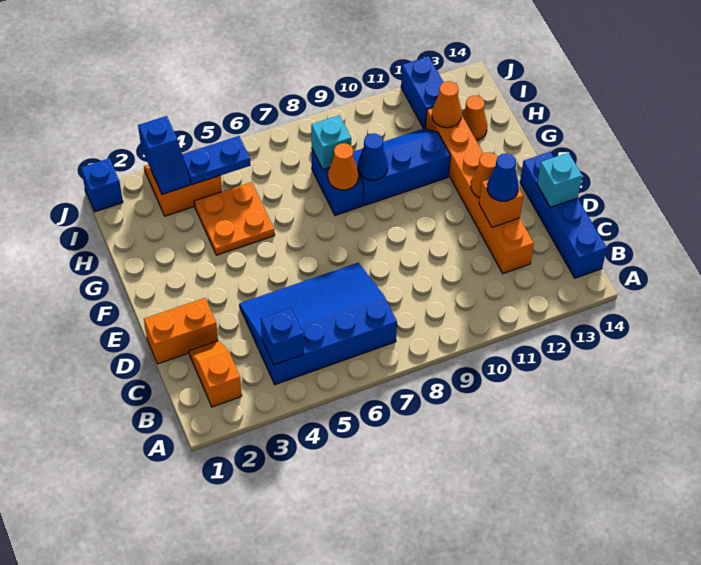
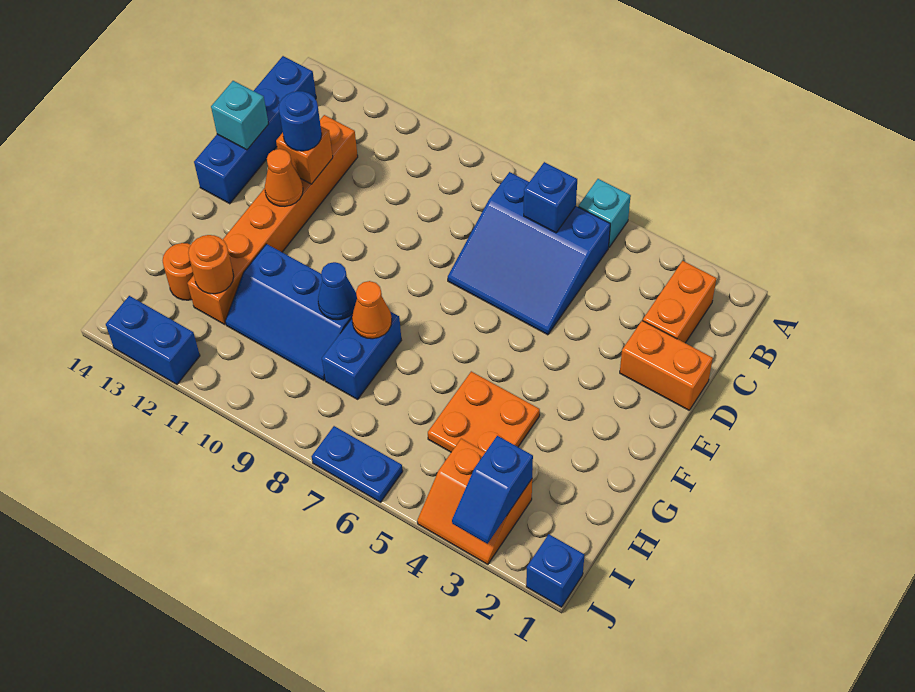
orange 1x2 slope [189,341,242,407] -> orange 1x2 brick [642,261,716,343]
blue 3x4 slope [239,263,397,385] -> blue 3x3 slope [448,172,610,335]
blue 1x1 brick [261,308,304,365] -> blue 1x1 brick moved to [524,162,577,233]
blue 1x1 cone [487,153,519,201] -> blue 1x1 round brick [279,91,322,151]
cyan 1x1 brick [311,115,351,169] -> cyan 1x1 brick moved to [578,179,631,247]
orange 1x1 cone [432,81,462,128] -> orange 1x1 round brick [188,235,234,294]
orange 1x1 cone [462,96,487,140] -> orange 1x1 round brick [163,243,194,300]
blue 1x2 slope [138,116,191,195] -> blue 1x2 slope turned to [452,436,533,544]
blue 1x2 plate [182,136,250,185] -> blue 1x2 plate moved to [312,426,403,502]
blue 1x2 brick [401,56,444,129] -> blue 1x2 brick turned to [106,296,200,384]

